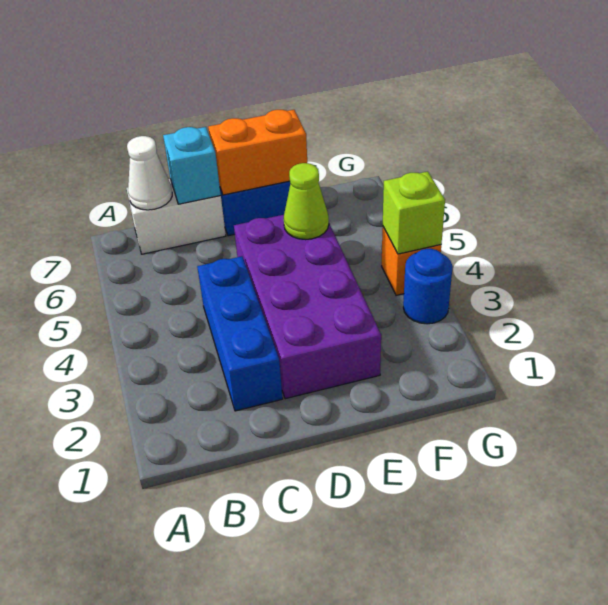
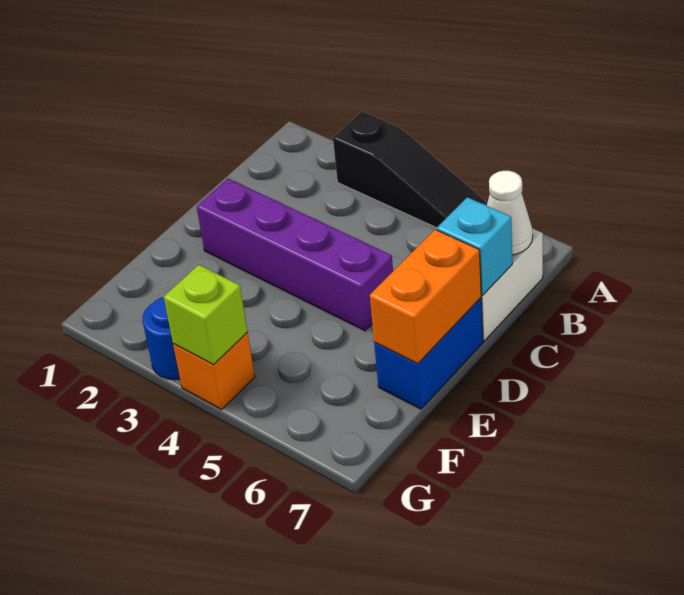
none -> black 1x3 slope [333,112,485,228]
blue 1x3 brick [197,256,283,411] -> none
purple 2x4 brick [234,215,381,399] -> purple 1x4 brick [197,179,393,331]
lime 1x1 cone [284,163,329,240] -> none

